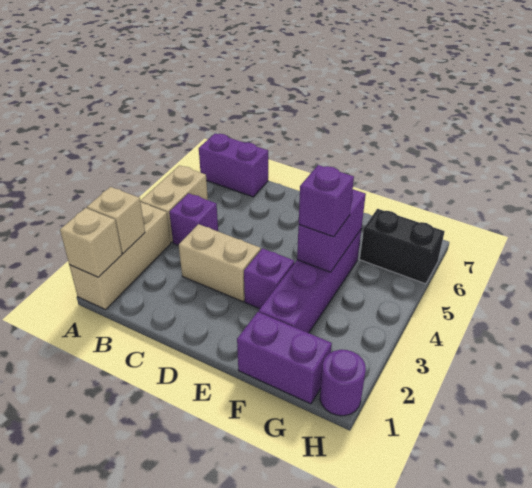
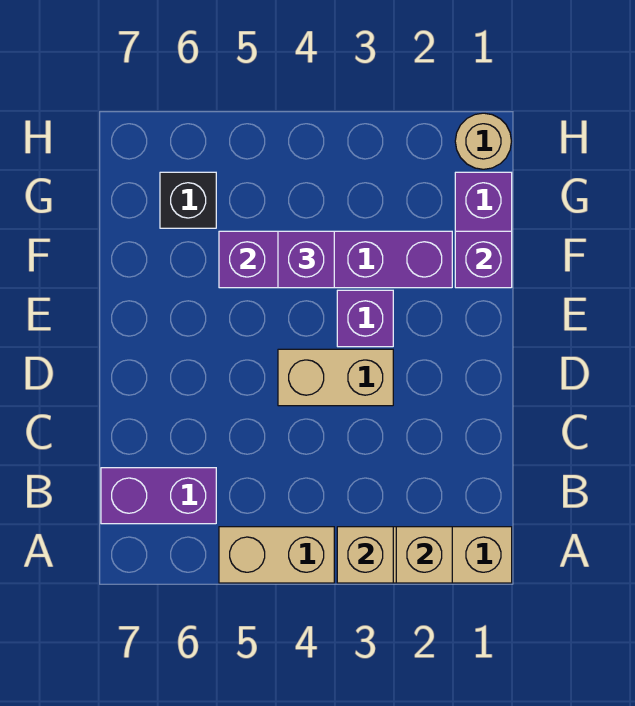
tan 1x1 brick [60,208,122,277] -> tan 1x1 brick moved to [337,527,393,583]
purple 1x2 brick [199,133,268,197] -> purple 1x2 brick turned to [101,468,216,524]
purple 1x1 brick [169,193,218,245] -> purple 1x1 brick moved to [455,231,512,288]
tan 1x2 brick [179,224,261,302] -> tan 1x2 brick turned to [278,349,393,406]
black 1x2 brick [360,209,445,284] -> black 1x1 brick [160,172,216,228]
purple 1x1 round brick [320,350,366,416] -> tan 1x1 round brick [455,113,512,169]

